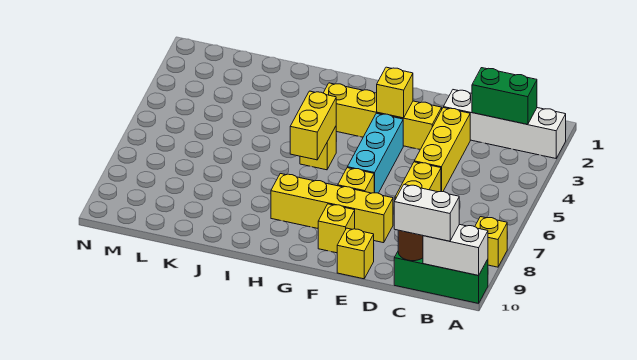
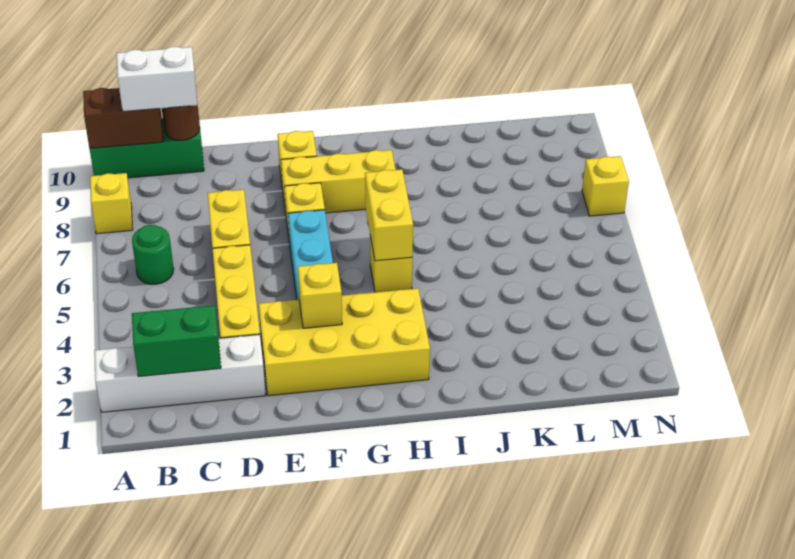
white 1x2 brick [423,224,488,275] -> brown 1x2 brick [83,88,163,148]
none -> green 1x1 round brick [132,225,174,284]
yellow 1x4 brick [324,83,442,149] -> yellow 2x4 brick [259,288,430,396]
yellow 1x4 brick [271,174,393,243] -> yellow 1x3 brick [281,150,396,213]
yellow 1x1 brick [337,228,374,279] -> yellow 1x1 brick moved to [582,156,629,216]

